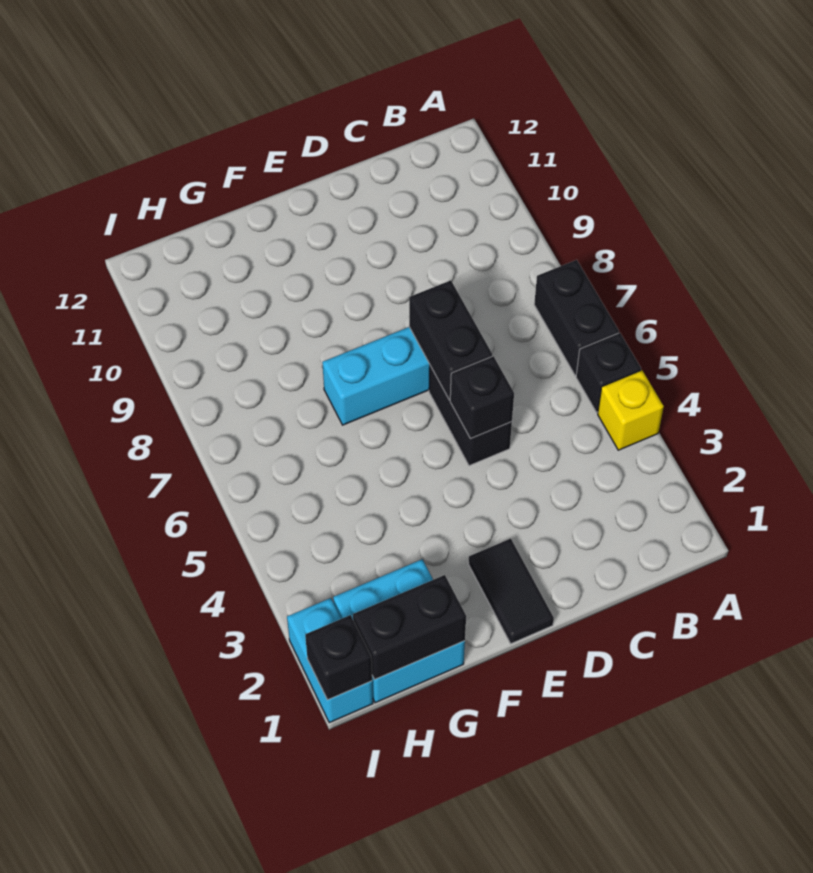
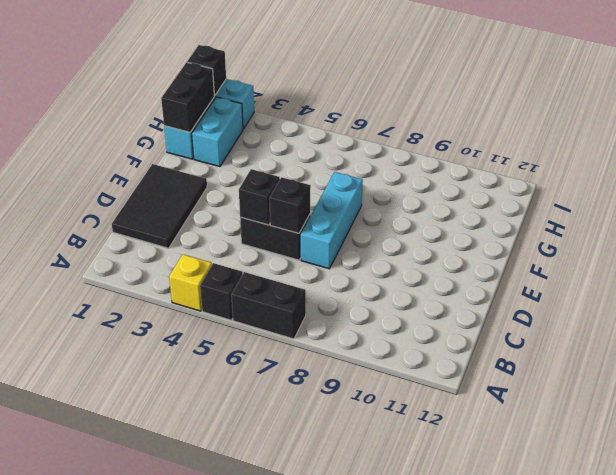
black 1x2 brick [409,280,492,400] -> black 1x1 brick [269,177,311,233]
black 1x2 tile [468,539,554,644] -> black 2x3 tile [112,164,207,248]

